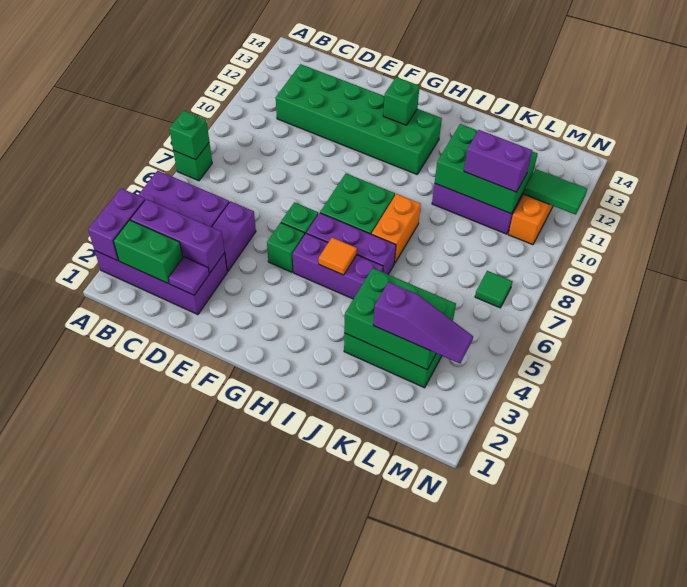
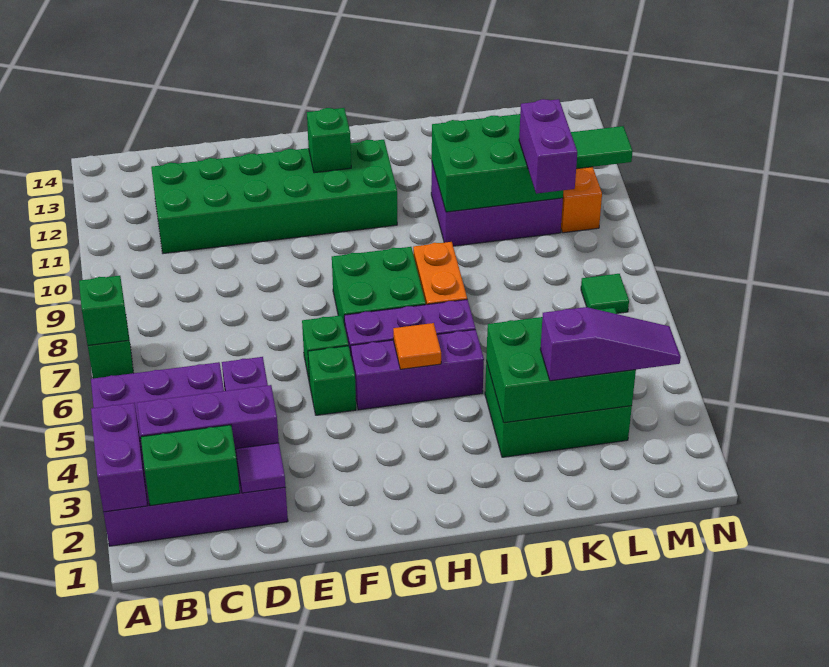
purple 1x2 brick [464,130,532,192] -> purple 1x2 brick turned to [519,99,577,194]

